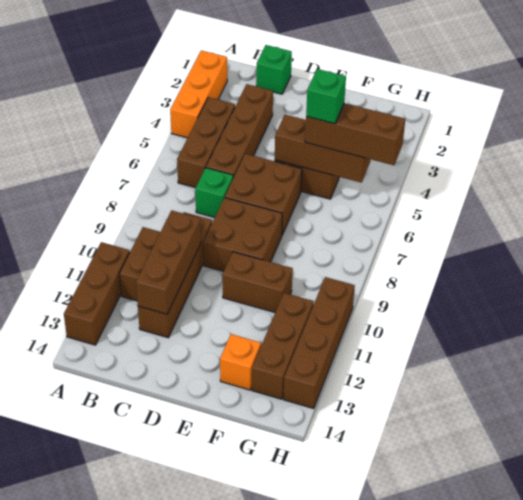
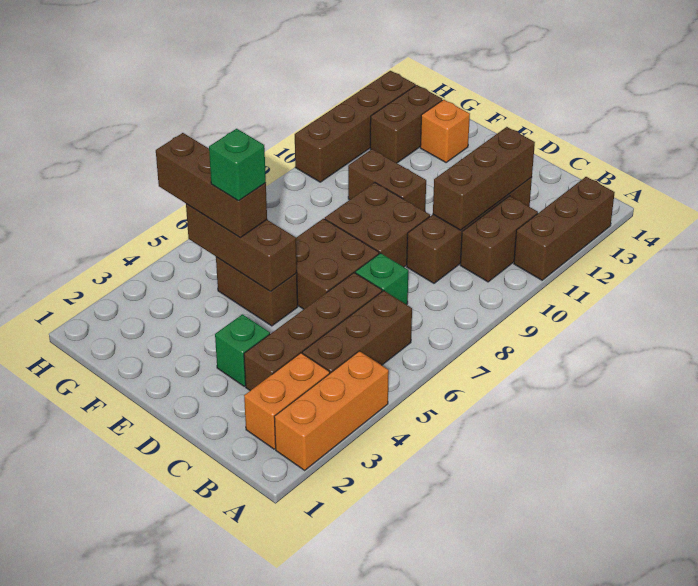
none -> orange 1x2 brick [244,353,330,449]
green 1x1 brick [256,45,292,94] -> green 1x1 brick moved to [215,314,270,386]
brown 1x3 brick [252,293,314,399] -> brown 1x2 brick [370,85,442,163]

